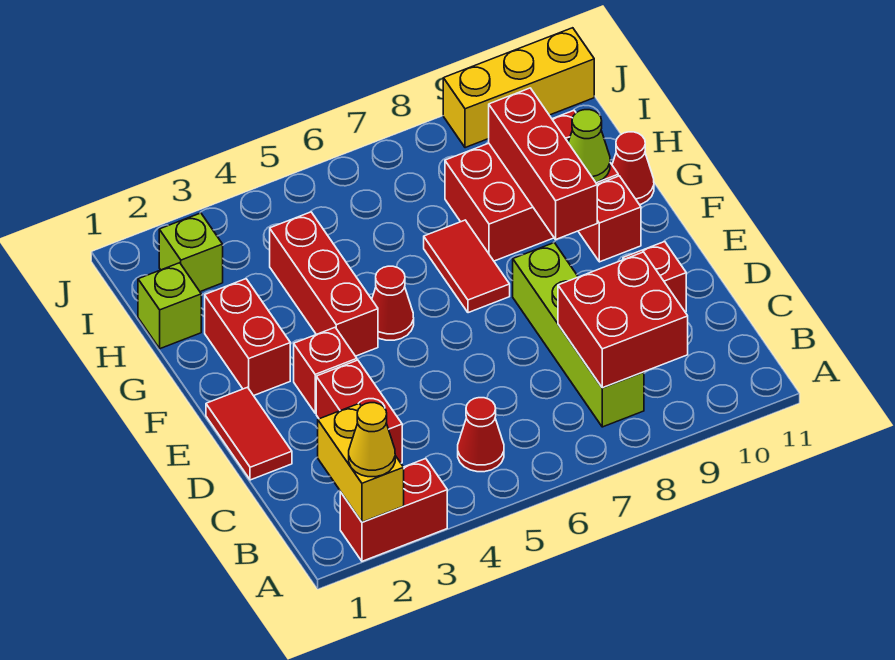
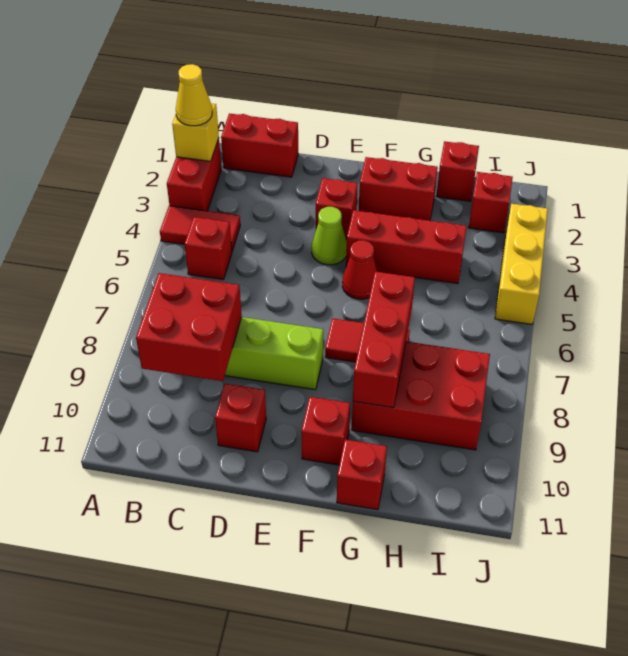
yellow 1x2 brick [318,404,404,522] -> yellow 1x1 brick [172,104,219,161]
red 1x1 cone [458,398,504,472] -> red 1x1 brick [184,217,232,280]
red 1x2 brick [316,360,402,463] -> red 1x2 brick moved to [221,113,298,177]
red 1x2 tile [206,387,292,480] -> red 1x2 tile moved to [160,206,240,251]
red 1x3 brick [489,88,597,239] -> red 1x3 brick turned to [353,271,415,408]
red 2x3 brick [445,111,618,261] -> red 2x3 brick turned to [352,342,490,450]
lime 1x1 cone [568,110,610,182] -> lime 1x1 cone moved to [312,207,347,265]
red 1x1 cone [612,132,654,205] -> red 1x1 brick [337,440,387,510]
lime 1x1 brick [138,263,201,349] -> red 1x1 brick [436,141,479,201]
lime 1x1 brick [159,213,223,292] -> red 1x1 brick [469,172,513,233]
yellow 1x3 brick [443,28,594,148] -> yellow 1x3 brick moved to [495,204,548,324]

